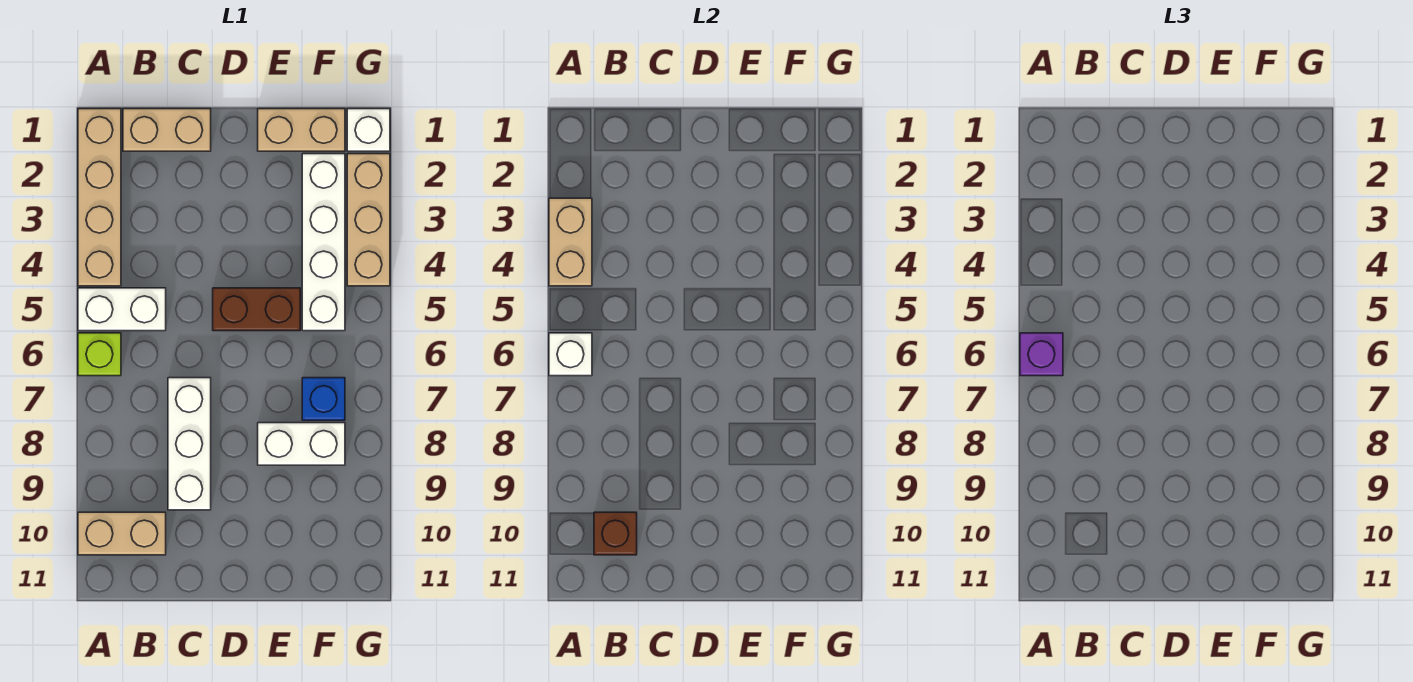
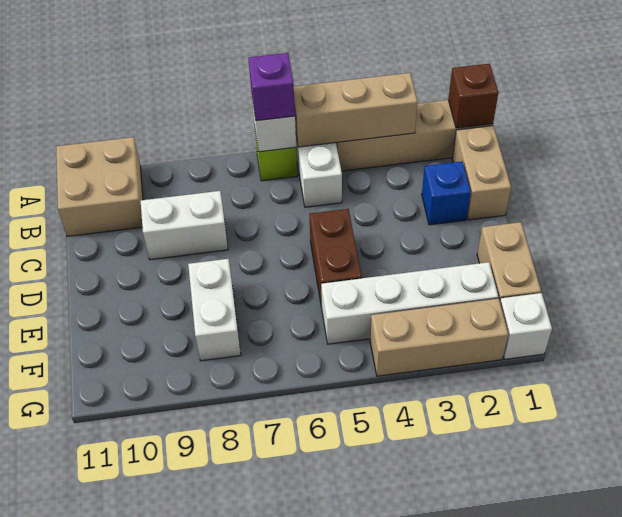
tan 1x2 brick [549,198,592,286] -> tan 1x3 brick [294,73,418,147]
tan 1x2 brick [78,512,166,555] -> tan 2x2 brick [56,137,143,237]
brown 1x1 brick [594,512,637,555] -> brown 1x1 brick moved to [448,64,498,128]
white 1x3 brick [168,378,211,510] -> white 1x2 brick [141,191,228,260]
blue 1x1 brick [302,378,345,420] -> blue 1x1 brick moved to [422,161,471,225]

